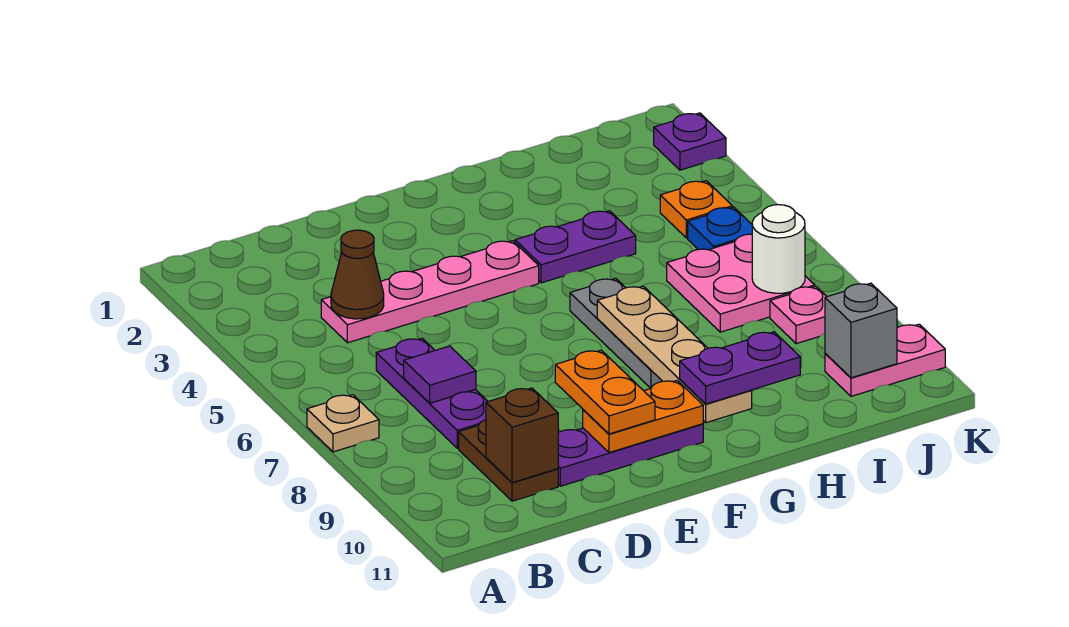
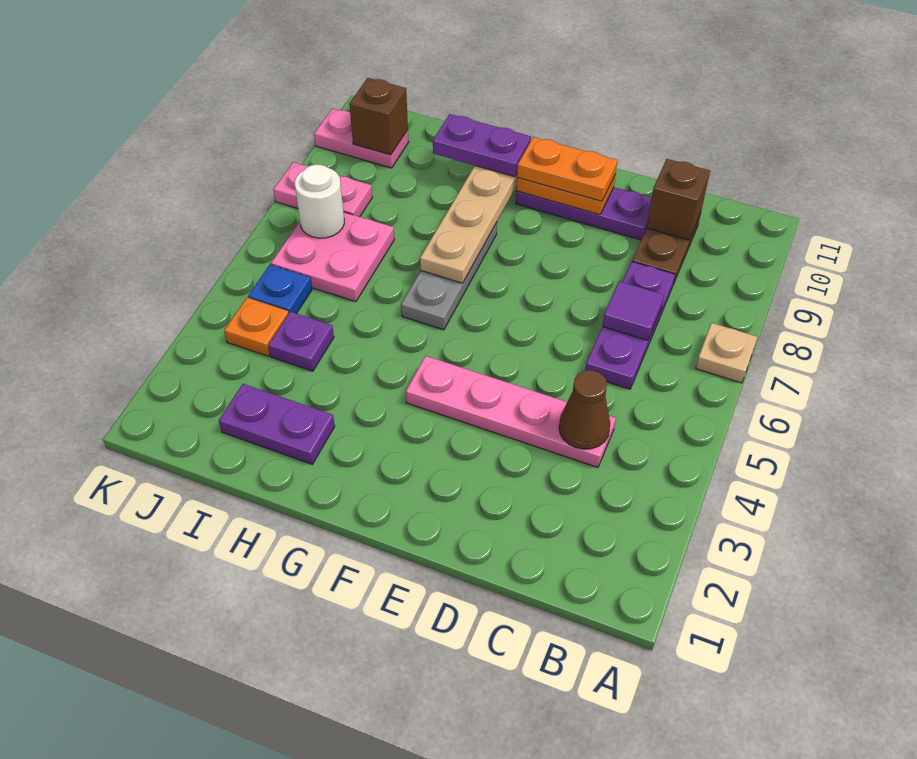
orange 1x2 plate [555,350,655,434] -> orange 1x2 plate turned to [517,137,617,201]
purple 1x2 plate [515,211,636,283] -> purple 1x2 plate moved to [219,384,335,464]
pink 1x1 plate [770,286,827,344] -> pink 1x2 plate [273,162,372,217]
grey 1x1 brick [825,283,897,378] -> brown 1x1 brick [349,78,408,155]
purple 1x1 plate [654,113,726,170] -> purple 1x1 plate moved to [268,312,334,371]

